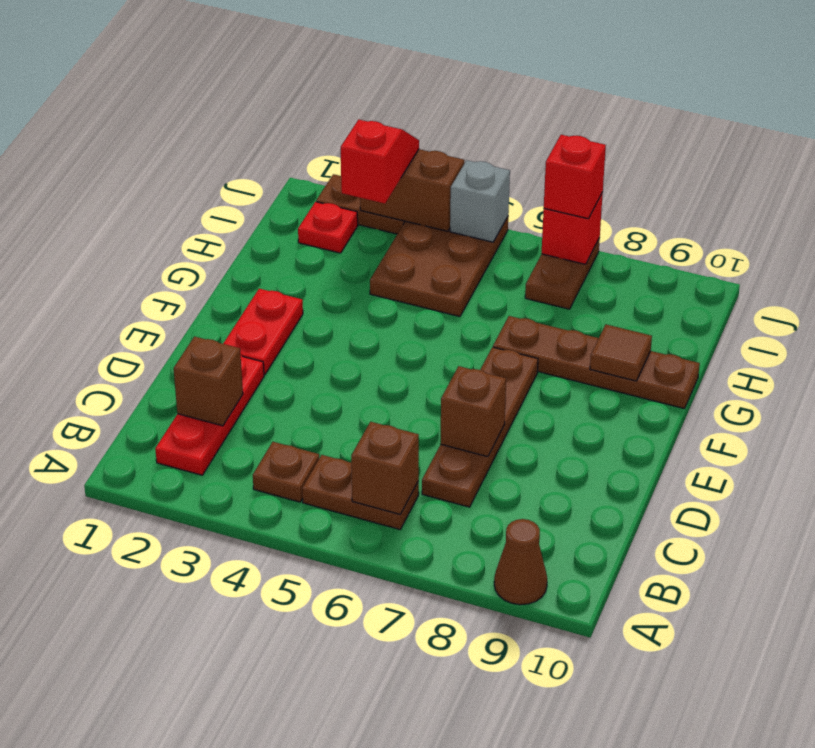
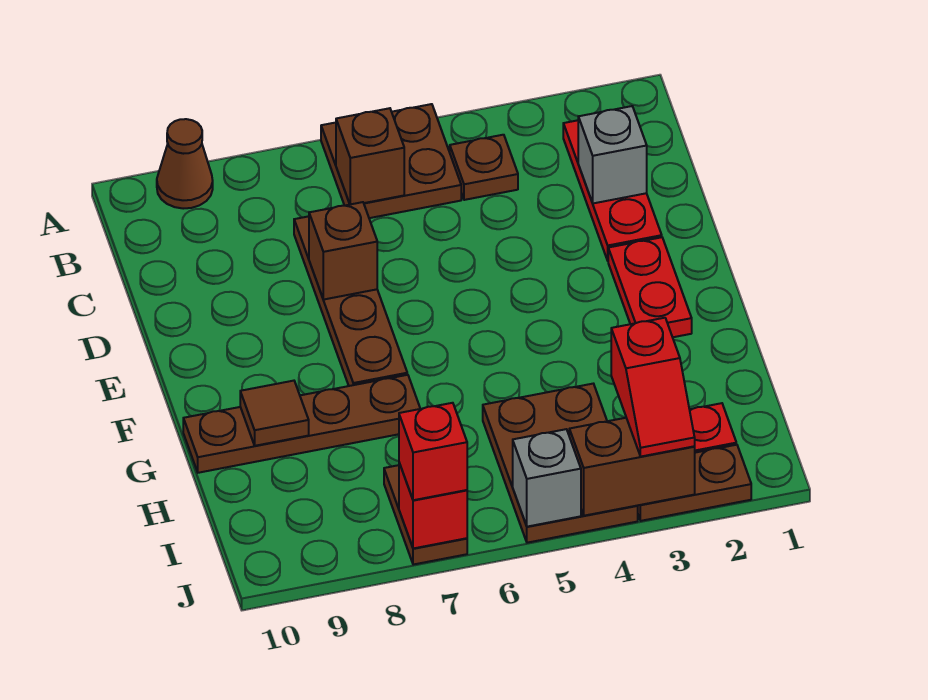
brown 1x2 plate [302,455,419,529] -> brown 2x2 plate [321,104,461,218]
brown 1x1 brick [174,337,243,426] -> grey 1x1 brick [578,106,647,203]

